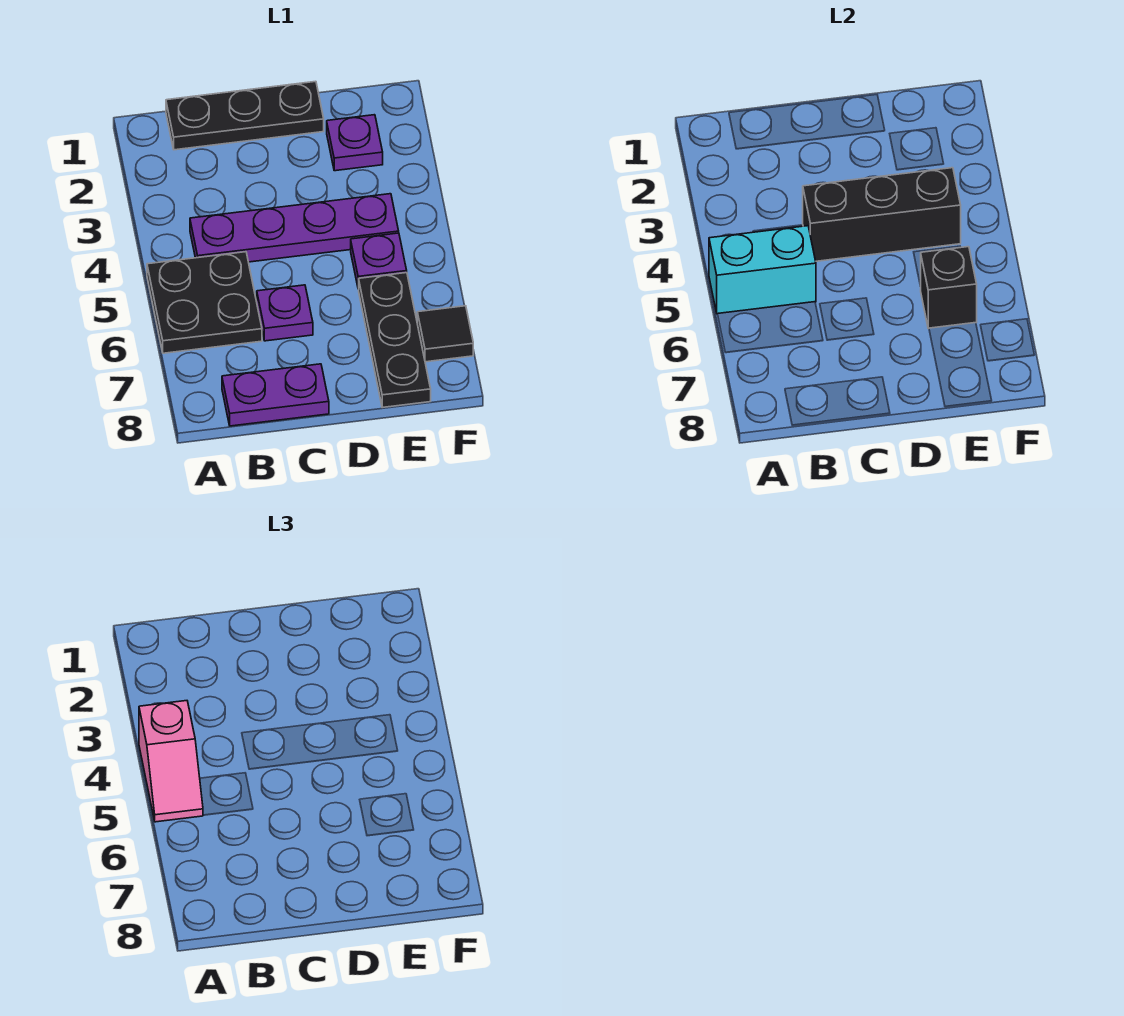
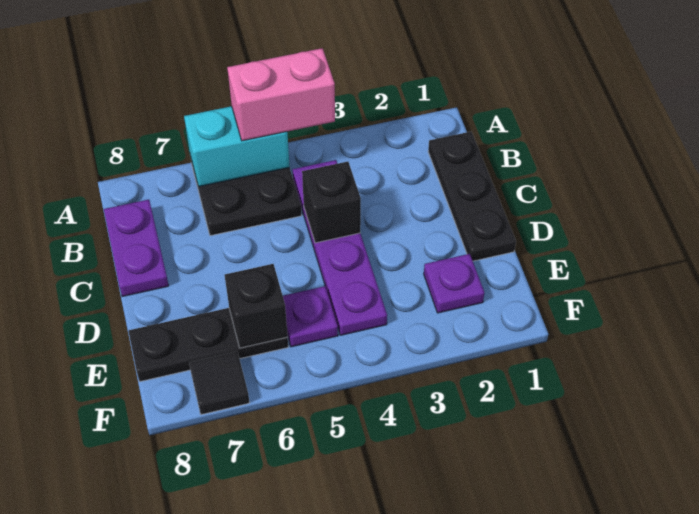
pink 1x2 slope [139,701,203,822] -> pink 1x2 brick [227,48,335,141]
cyan 1x2 brick [709,226,816,314] -> cyan 1x2 brick turned to [184,106,290,187]
black 1x3 brick [803,168,961,261] -> black 1x1 brick [302,162,361,243]
purple 1x1 plate [257,285,313,341] -> none

